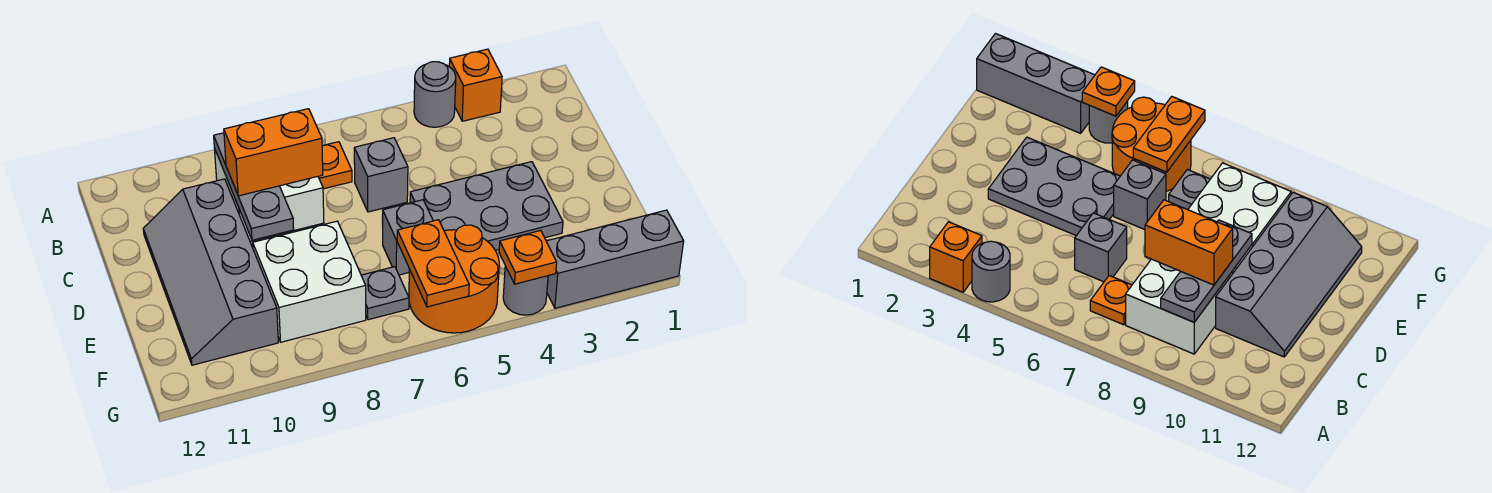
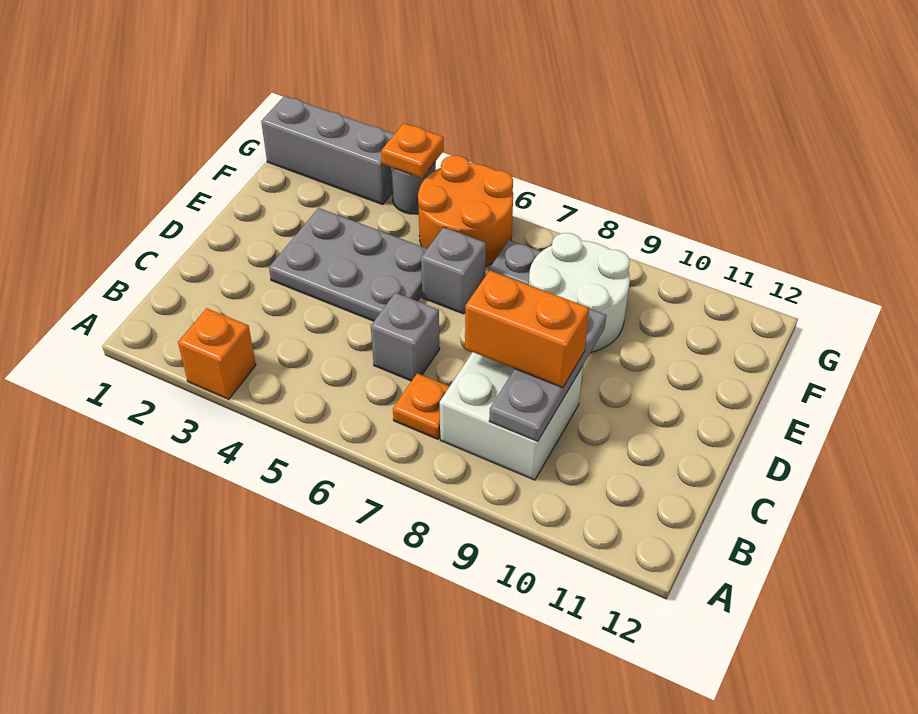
grey 1x1 round brick [414,62,456,127] -> none
grey 2x4 slope [143,179,278,365] -> none
white 2x2 brick [253,221,366,342] -> white 2x2 round brick [529,233,630,352]
orange 1x2 plate [397,220,469,307] -> none

